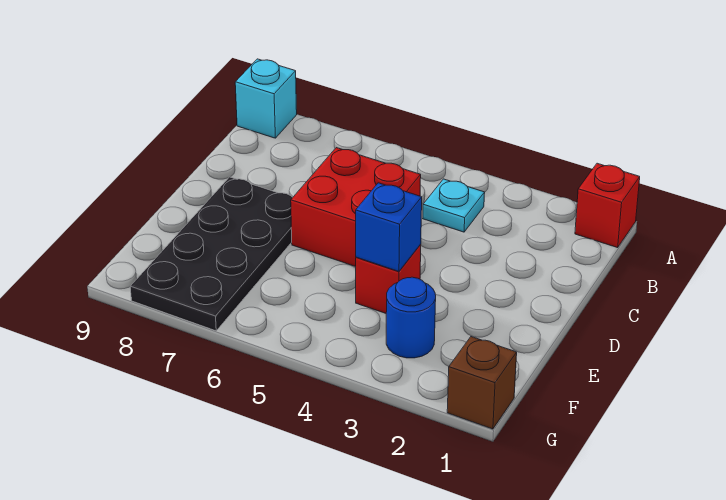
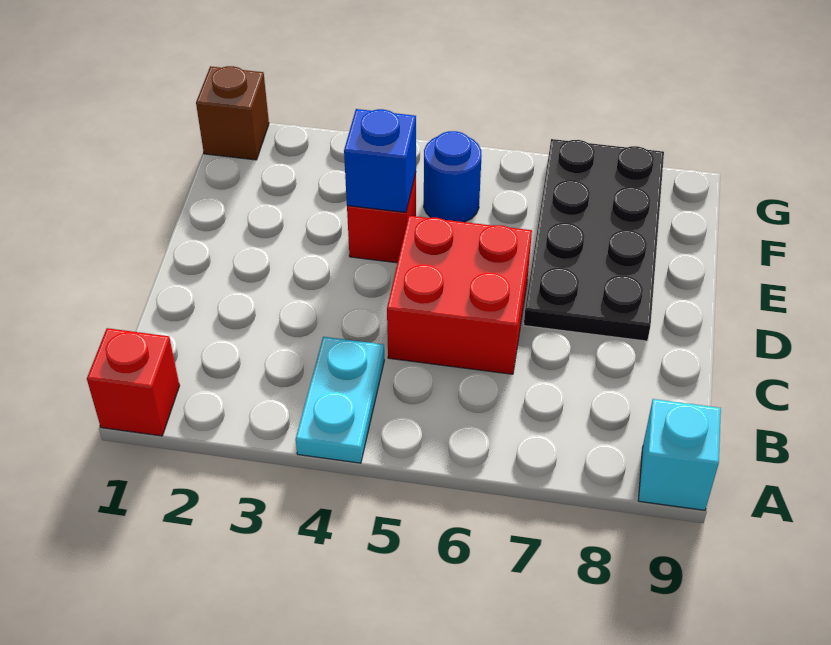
cyan 1x1 plate [423,179,485,232] -> cyan 1x2 plate [296,337,384,463]
blue 1x1 round brick [386,277,436,358] -> blue 1x1 round brick moved to [424,131,481,222]

